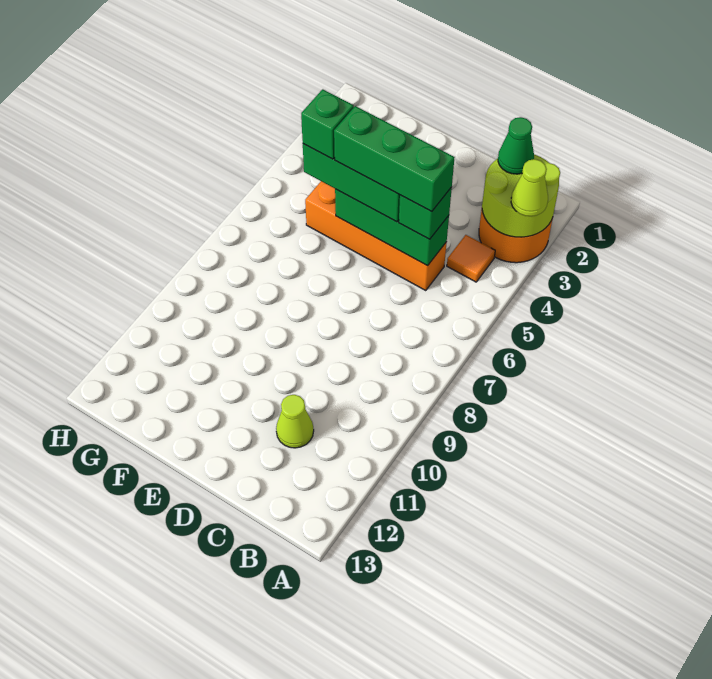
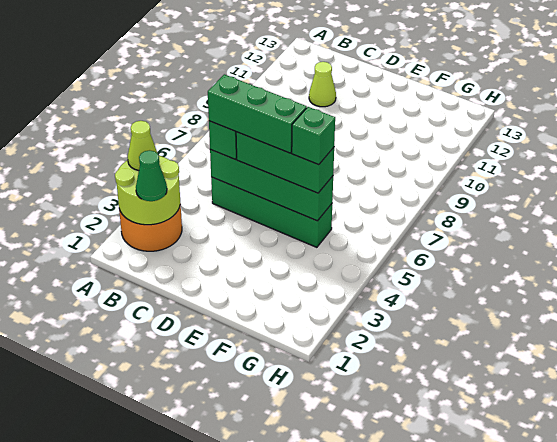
orange 1x1 tile [447,235,495,282] -> none
orange 1x4 brick [305,181,447,291] -> green 1x4 brick [211,177,332,247]
green 1x3 brick [335,189,449,266] -> green 1x4 brick [210,149,333,221]

